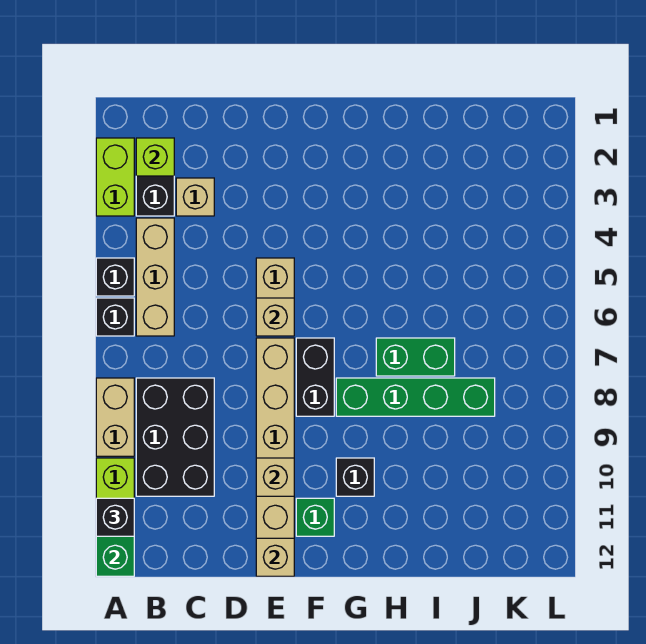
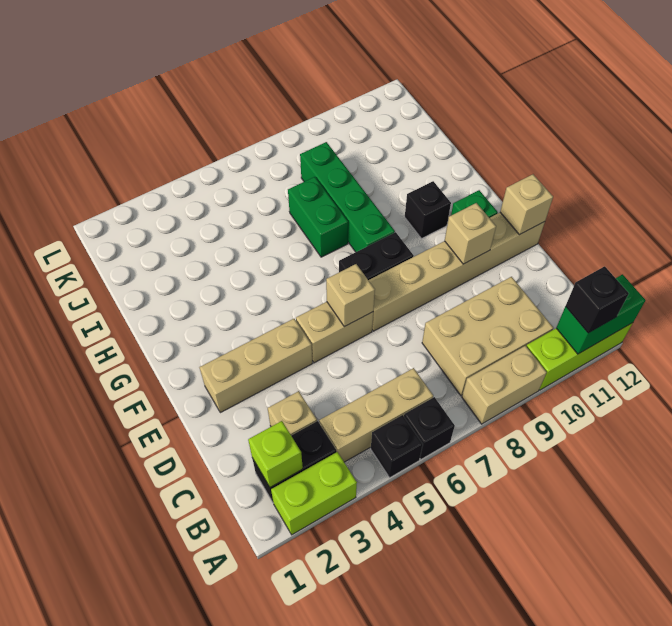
black 2x3 brick [136,378,214,496] -> tan 2x3 brick [422,277,553,396]
none -> tan 1x3 brick [199,319,313,413]

